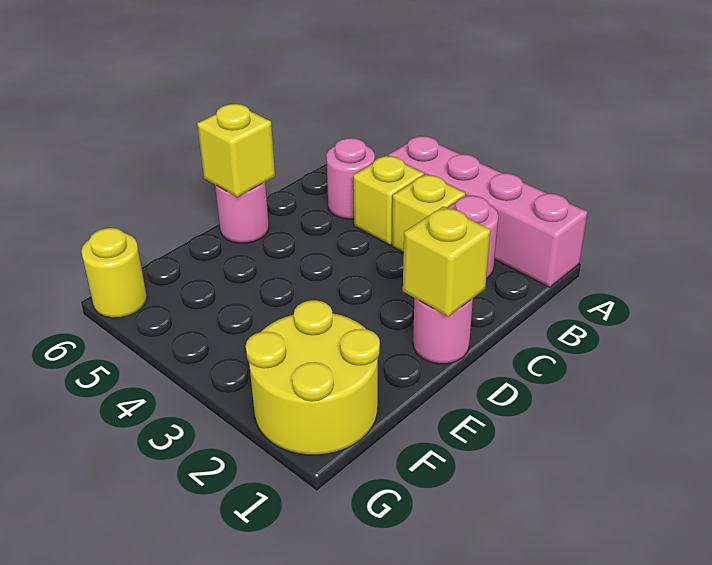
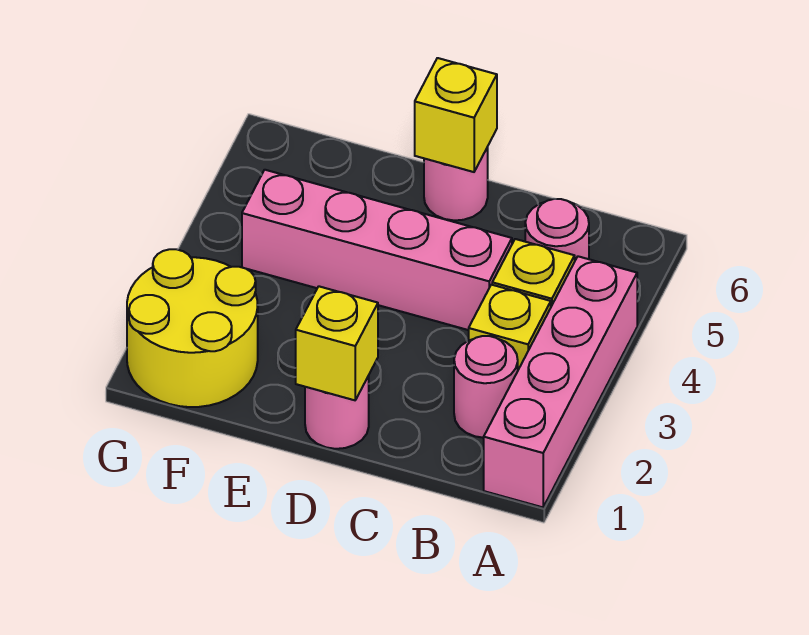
none -> pink 1x4 brick [242,170,512,330]
yellow 1x1 round brick [81,228,147,318] -> none

